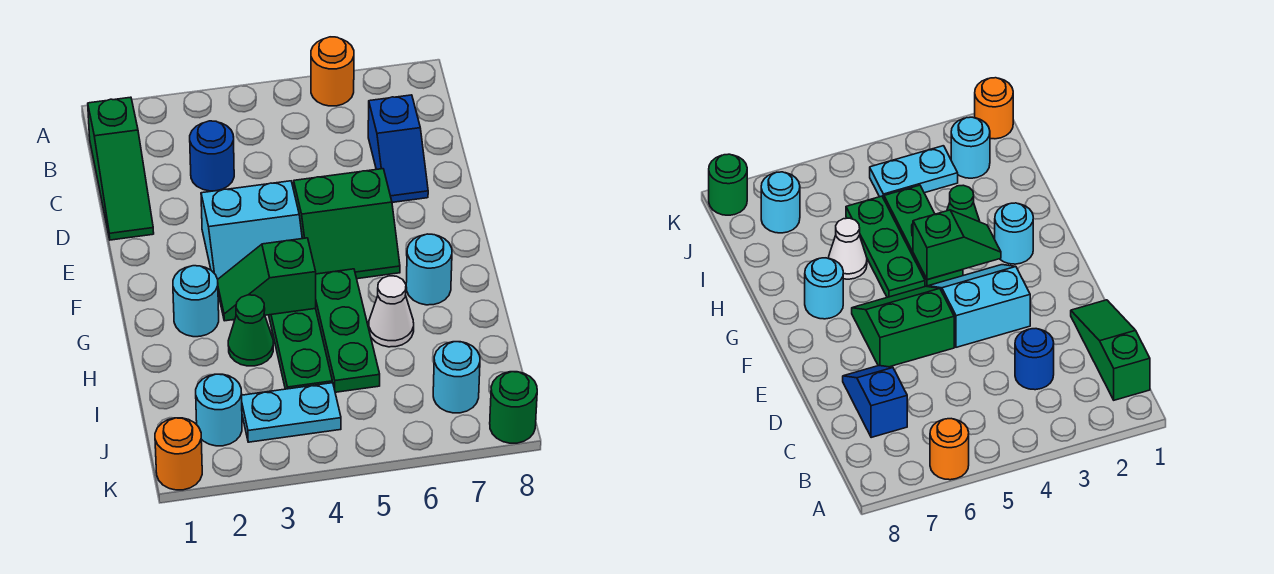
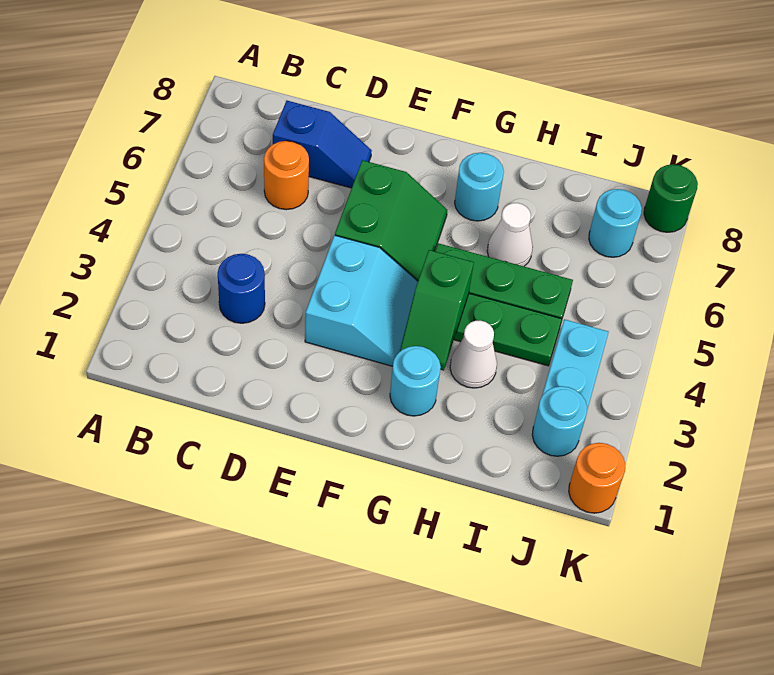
orange 1x1 round brick [311,37,354,106] -> orange 1x1 round brick moved to [264,141,309,210]
green 1x3 slope [88,97,154,240] -> none
green 1x1 cone [228,295,273,366] -> white 1x1 cone [450,321,497,388]

